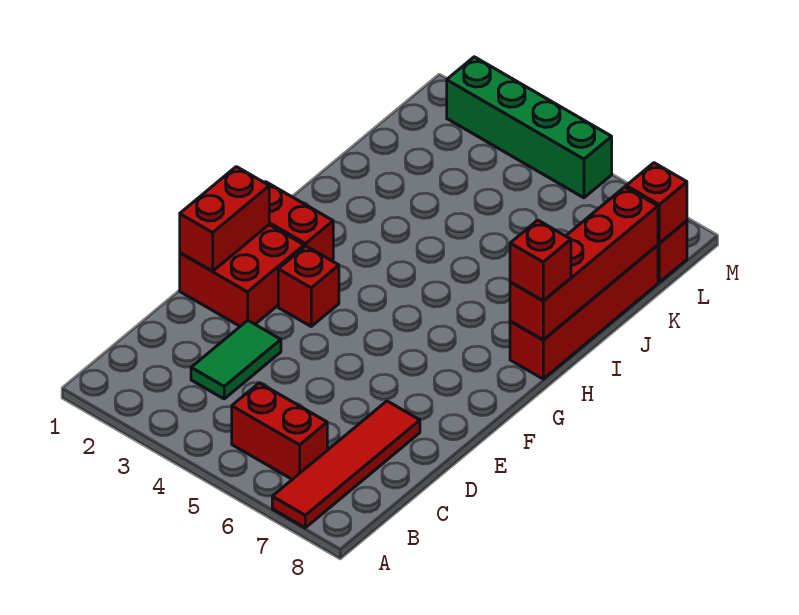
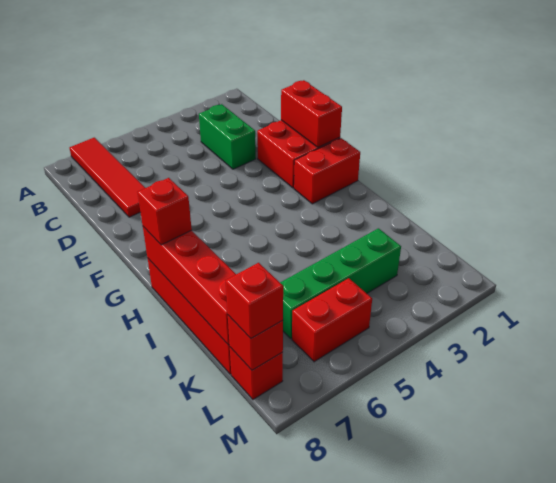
red 1x2 brick [232,383,327,479] -> red 1x2 brick moved to [292,278,372,362]
green 1x2 tile [191,320,281,399] -> green 1x2 brick [199,104,256,169]
red 1x1 brick [278,246,339,326] -> red 1x1 brick moved to [225,263,283,338]
green 1x4 brick [447,57,612,198] -> green 1x4 brick moved to [280,228,401,338]

